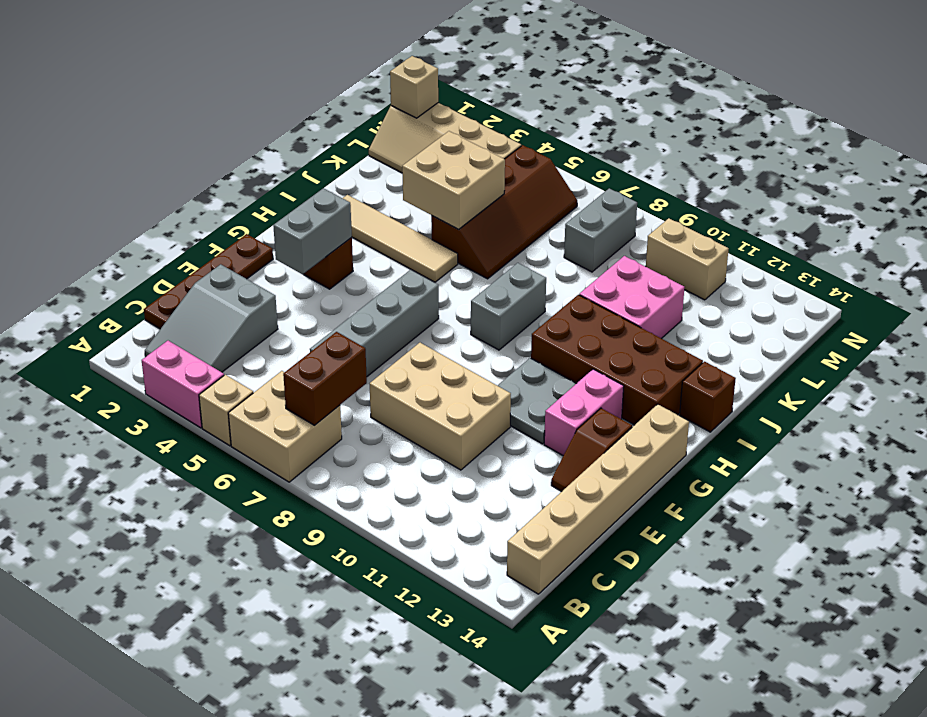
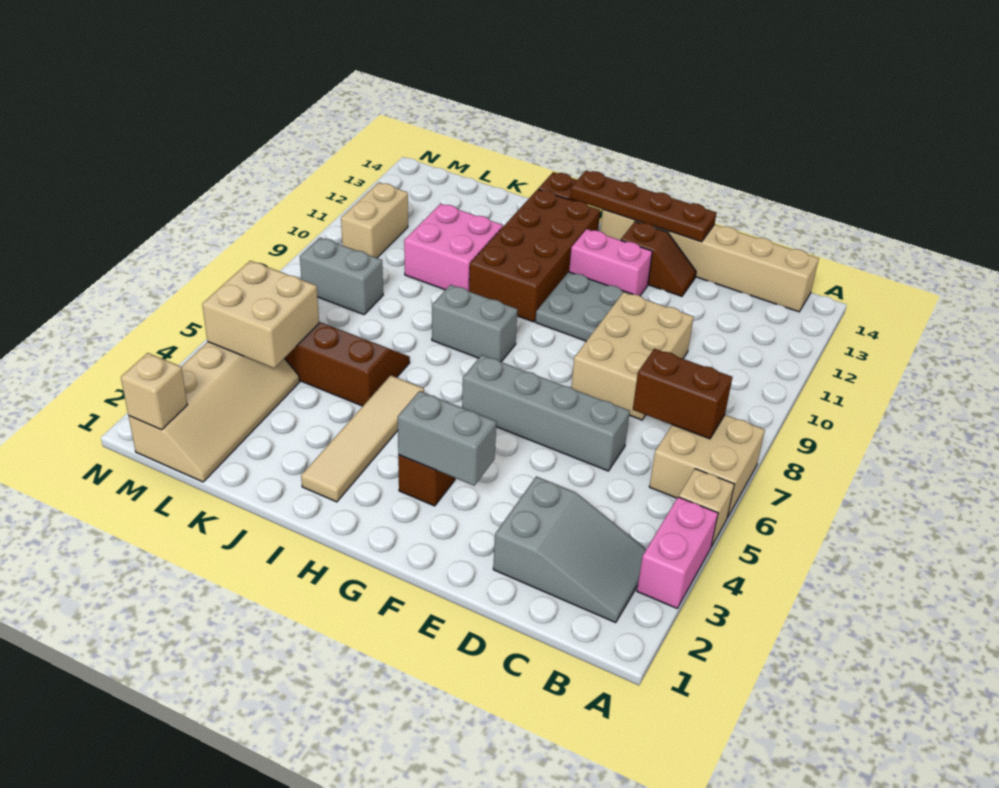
brown 1x4 plate [144,234,273,329] -> brown 1x4 plate moved to [570,171,716,242]
tan 2x2 brick [402,131,505,229] -> tan 2x2 brick moved to [202,261,319,368]

